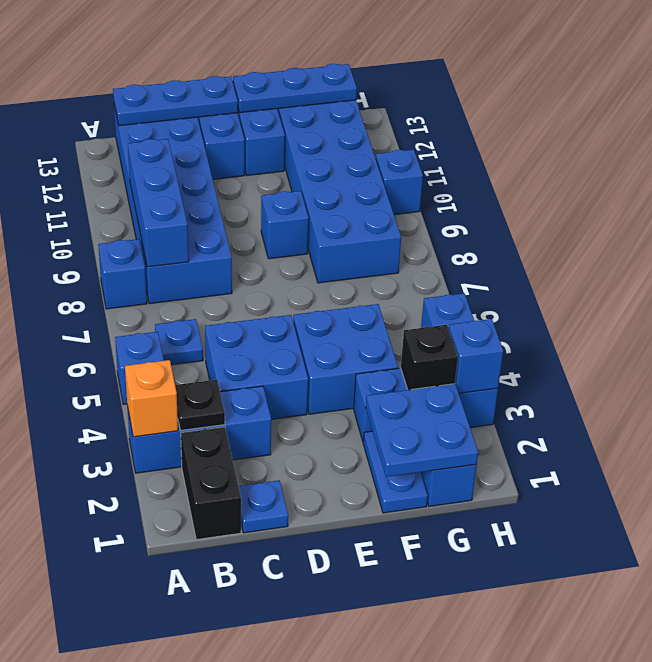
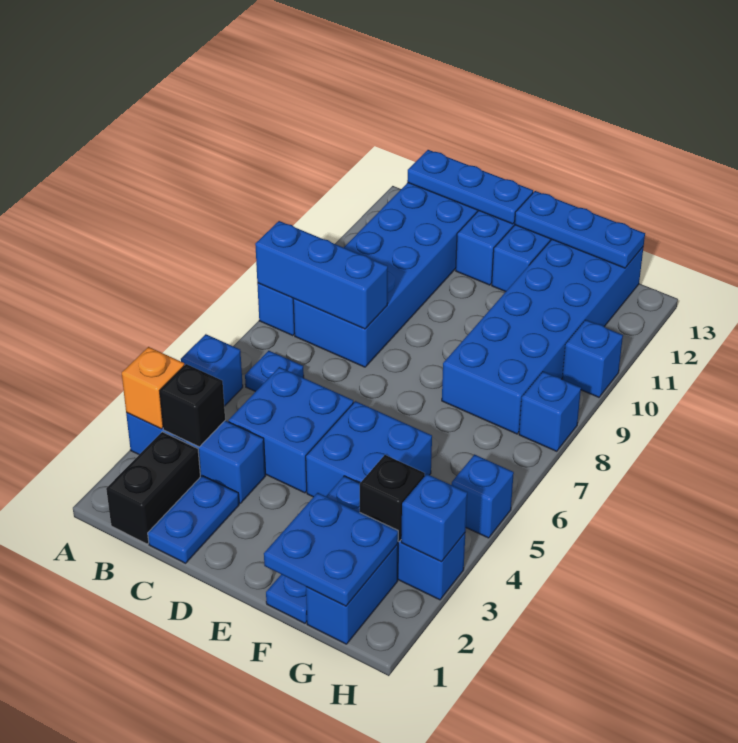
black 1x1 plate [175,380,225,430] -> black 1x1 brick [160,364,225,447]
blue 1x3 brick [128,139,189,267] -> blue 1x3 brick turned to [255,221,388,329]
blue 1x1 plate [239,480,288,533] -> blue 1x2 plate [148,476,239,563]
blue 1x1 brick [261,191,309,259] -> blue 1x1 brick moved to [519,372,581,451]

